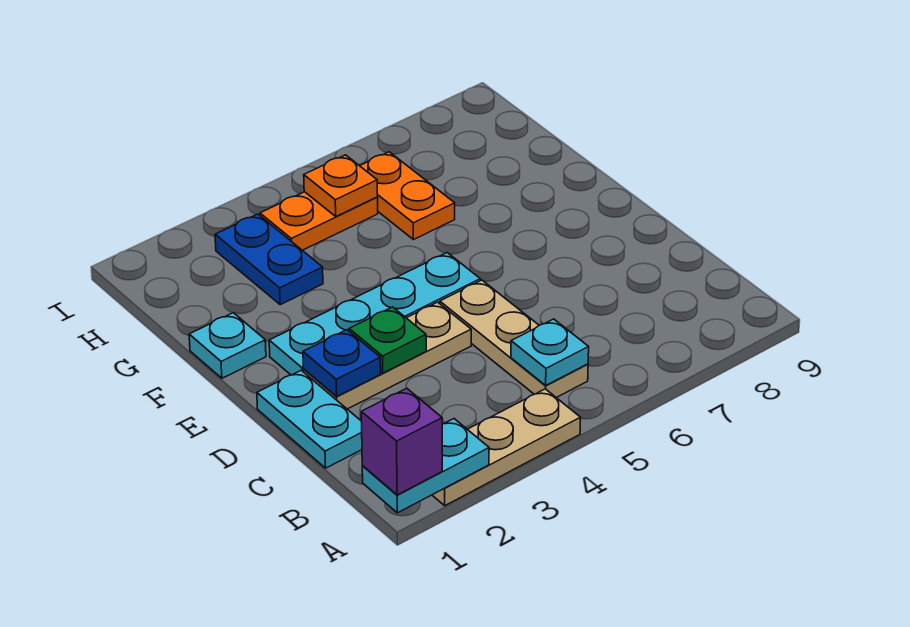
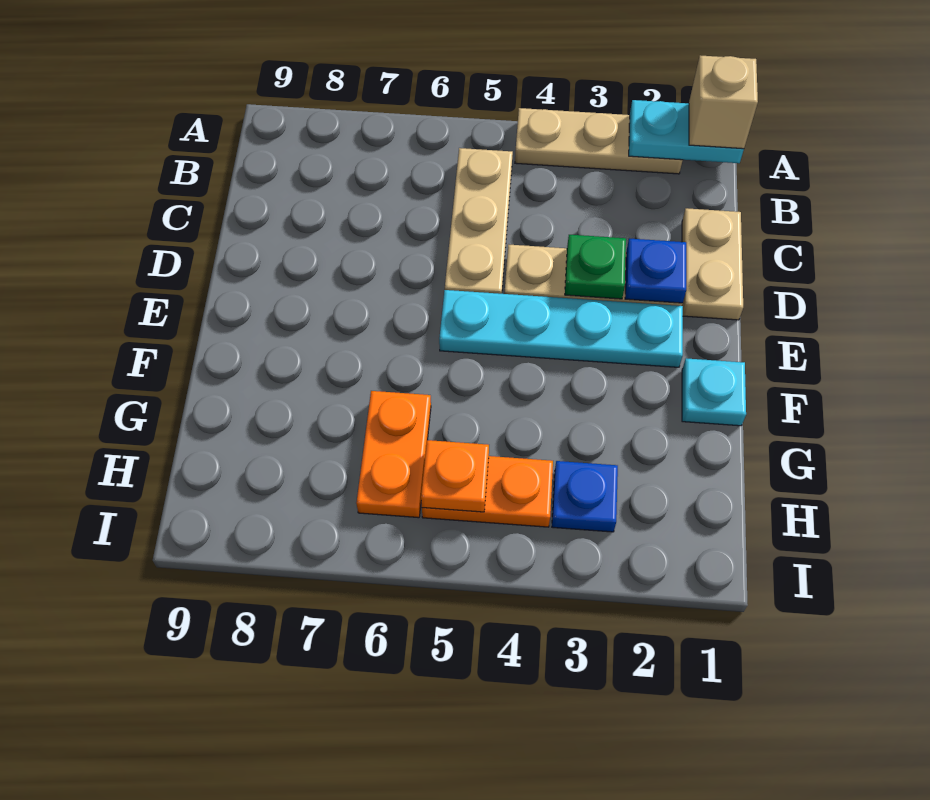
purple 1x1 brick [361,388,442,495] -> tan 1x1 brick [689,55,758,149]
cyan 1x1 plate [511,319,589,385] -> none
cyan 1x2 plate [257,370,362,468] -> tan 1x2 plate [682,208,743,320]
blue 1x2 plate [215,214,323,305] -> blue 1x1 plate [552,461,618,532]

